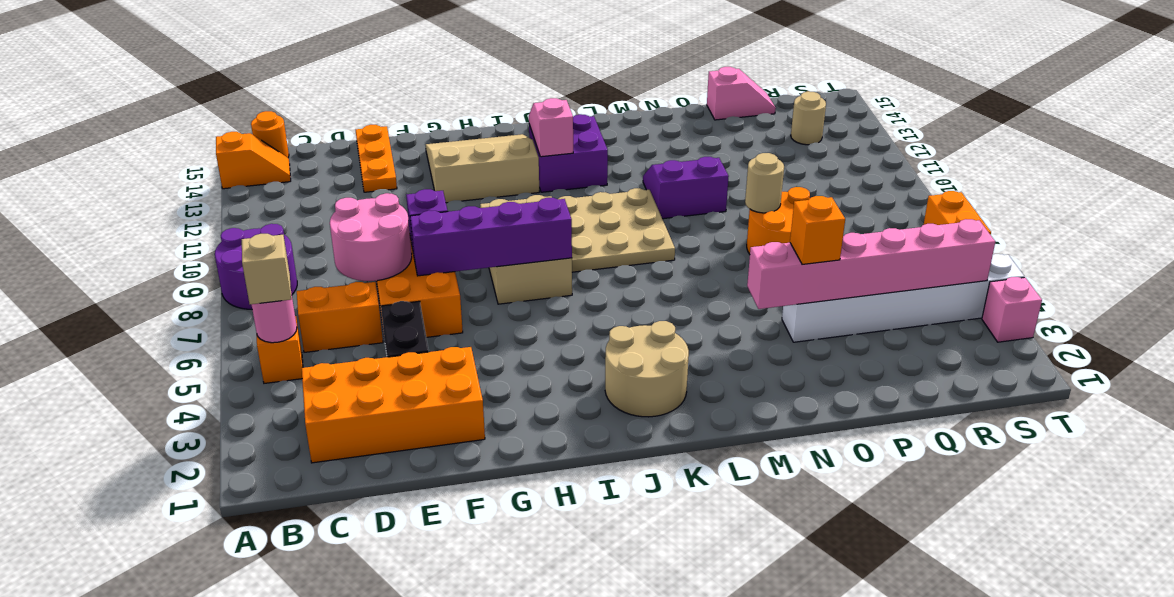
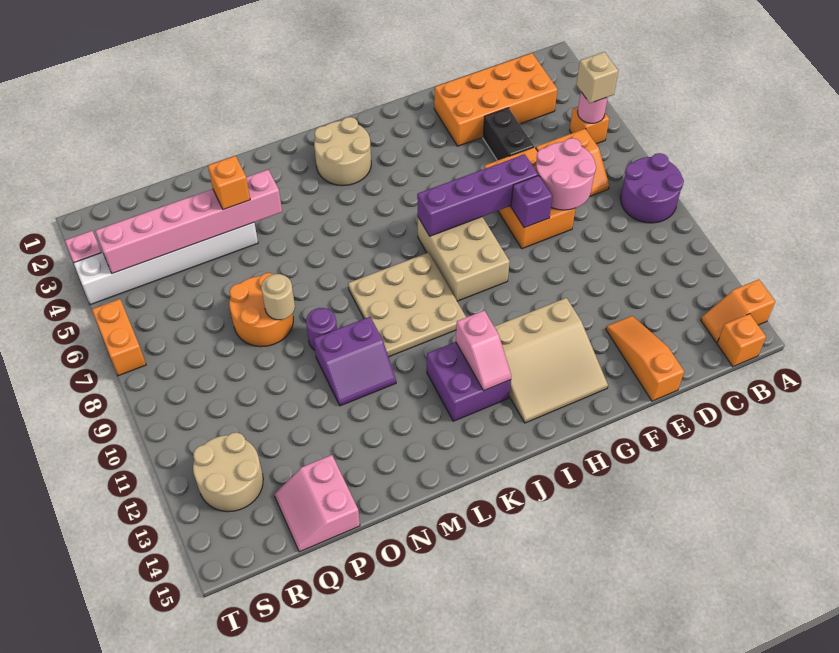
orange 1x1 round brick [251,111,289,158] -> orange 1x1 brick [717,314,766,367]
orange 1x3 plate [356,125,397,192] -> orange 1x3 slope [606,316,684,401]
none -> purple 1x1 round brick [306,308,337,350]
pink 1x2 slope [707,67,776,120] -> pink 2x2 slope [274,455,360,552]
tan 1x1 round brick [791,91,826,145] -> tan 2x2 round brick [193,432,263,512]

